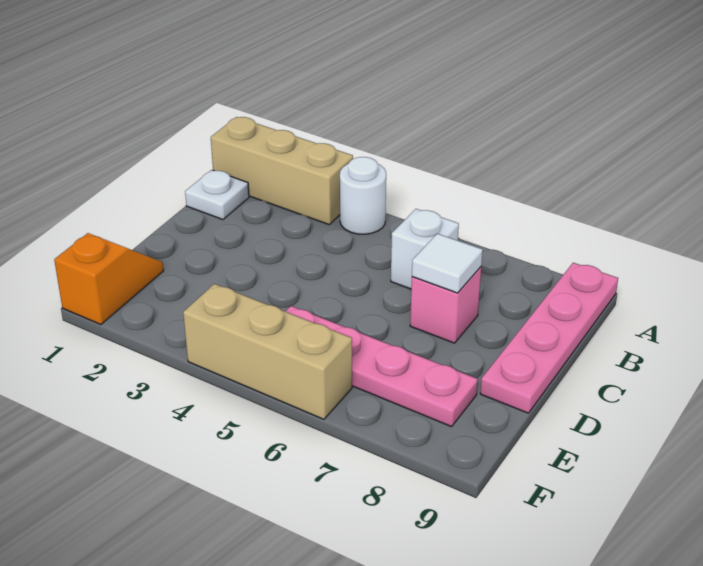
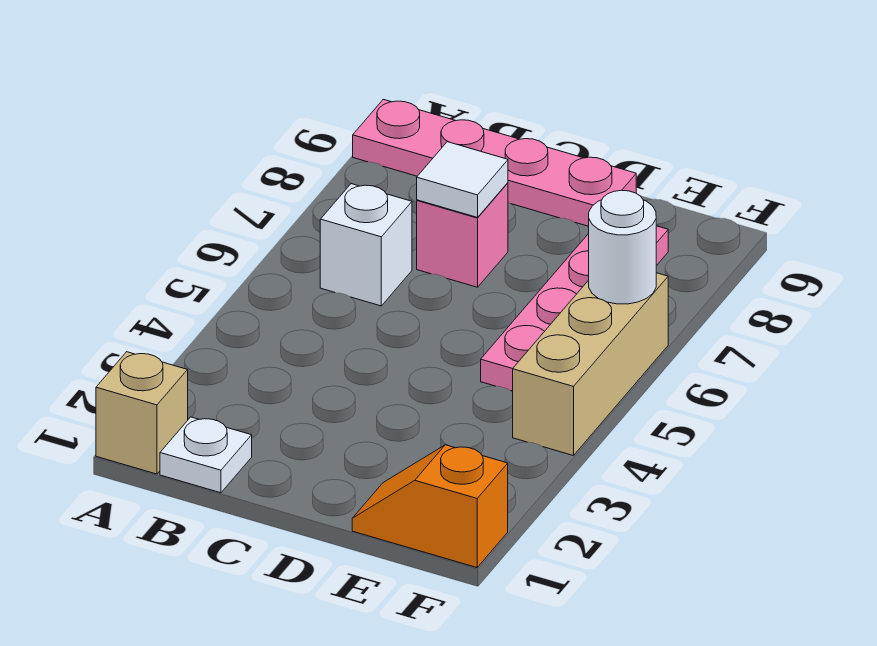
tan 1x3 brick [211,117,353,225] -> tan 1x1 brick [96,352,188,474]
white 1x1 round brick [340,157,386,234] -> white 1x1 round brick moved to [589,190,656,304]

